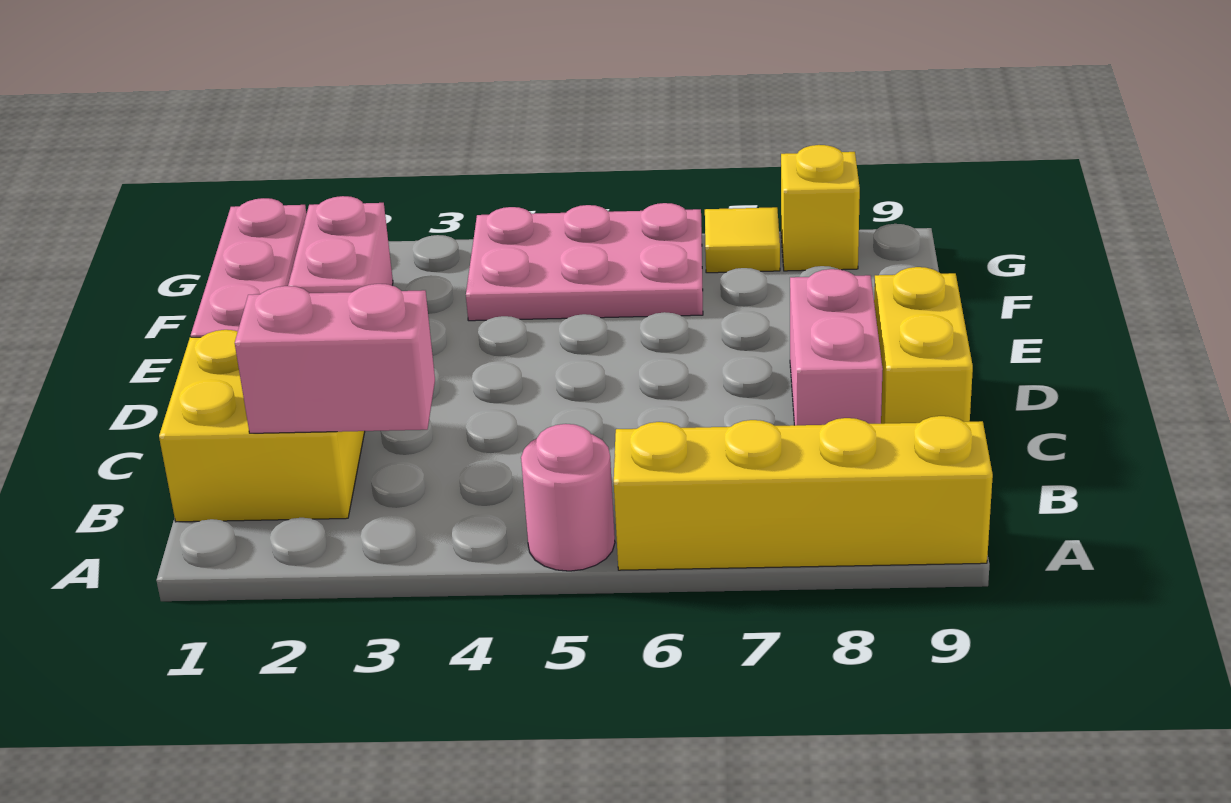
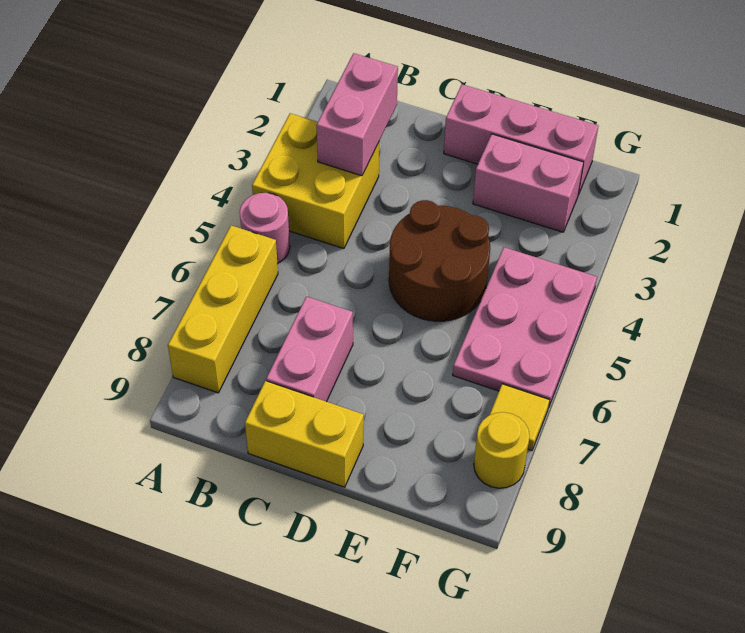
yellow 1x4 brick [614,416,993,570] -> yellow 1x3 brick [168,225,278,393]
yellow 2x2 brick [159,330,365,522] -> yellow 2x2 brick moved to [252,113,379,249]
pink 1x2 brick [790,269,883,425] -> pink 1x2 brick turned to [266,297,353,402]
none -> brown 2x2 round brick [389,200,490,321]
yellow 1x1 brick [781,145,860,271] -> yellow 1x1 round brick [474,412,530,488]

